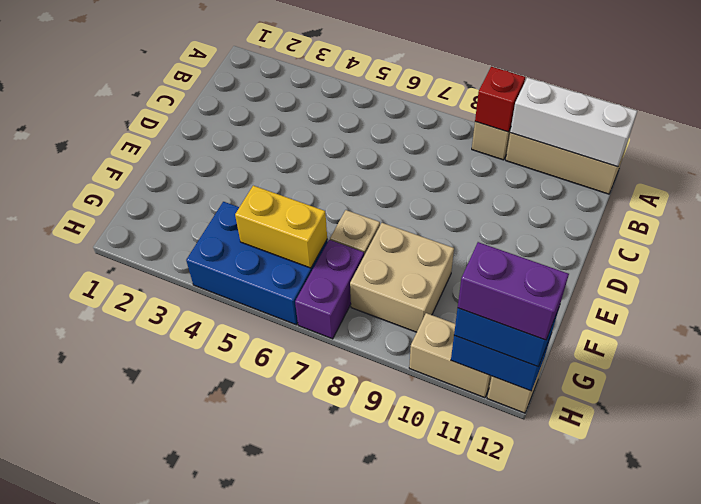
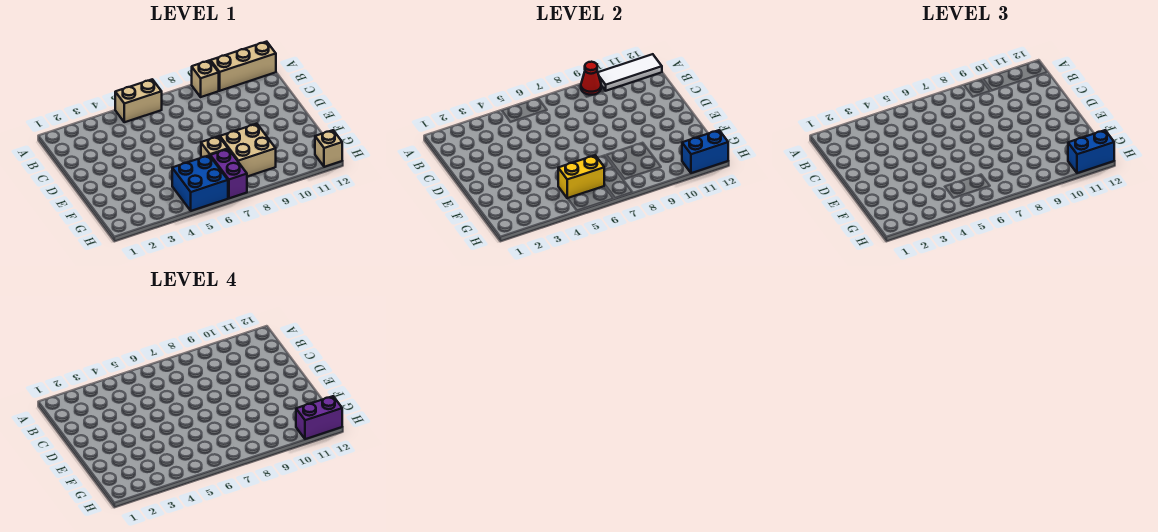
red 1x1 brick [475,67,525,132] -> red 1x1 cone [581,62,601,95]
white 1x3 brick [510,78,637,167] -> white 1x3 tile [598,54,662,91]
blue 2x3 brick [186,202,328,325] -> blue 2x2 brick [172,155,228,211]
tan 1x2 brick [409,313,492,398] -> tan 1x2 brick moved to [115,79,162,122]

